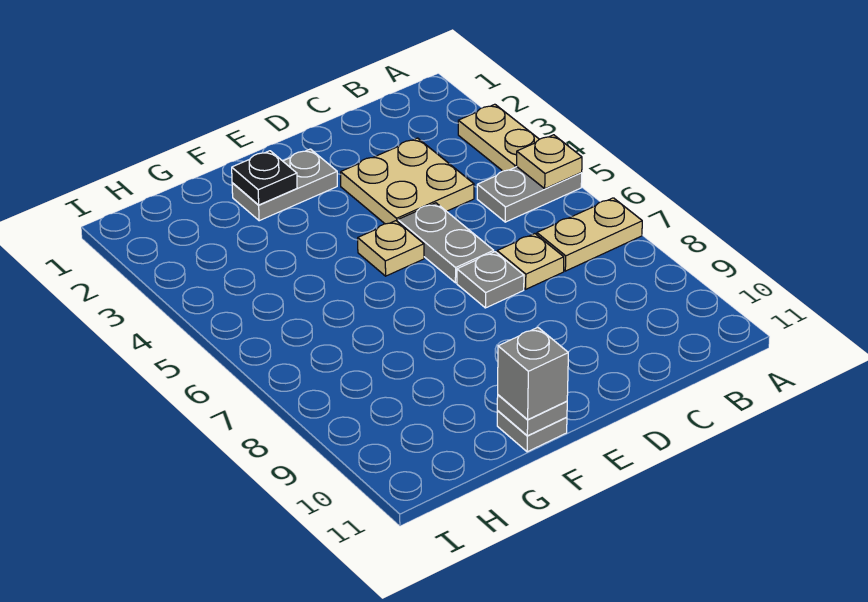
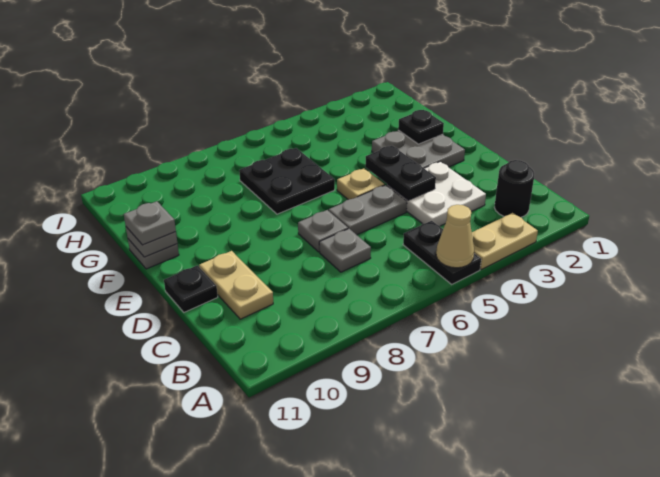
grey 1x2 plate [477,167,582,222] -> black 1x2 plate [403,221,481,284]
tan 1x1 plate [517,135,582,189] -> tan 1x1 cone [436,205,474,268]
tan 1x2 plate [537,198,642,271] -> tan 1x2 plate moved to [199,251,273,319]
none -> black 1x1 round brick [495,160,534,217]
tan 2x2 plate [341,138,474,224] -> white 2x2 plate [387,162,486,226]
tan 1x1 plate [497,234,564,289] -> grey 1x1 plate [319,229,371,272]
none -> black 1x2 plate [365,146,436,200]
none -> black 1x1 plate [164,265,218,312]
grey 1x2 plate [232,149,337,221] -> grey 2x2 plate [372,130,465,168]
none -> black 2x2 plate [239,148,335,214]
grey 1x1 brick [498,327,568,419] -> grey 1x1 plate [124,201,176,245]

